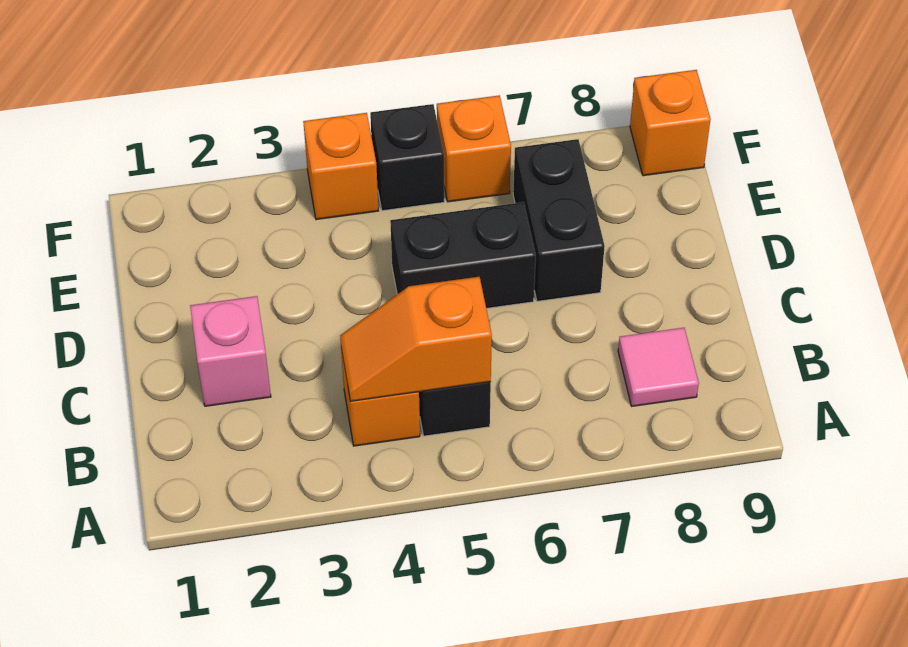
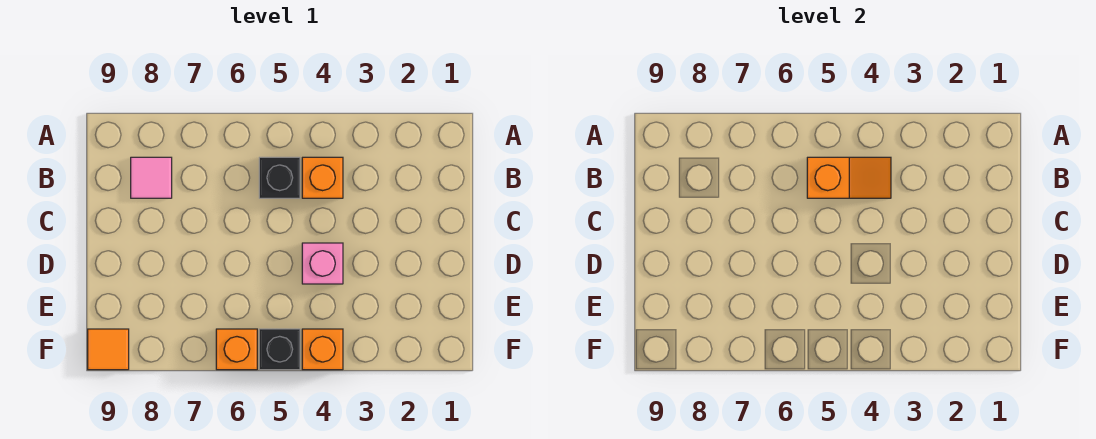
pink 1x1 brick [190,296,271,406] -> pink 1x1 brick moved to [302,243,343,284]
black 1x2 brick [390,202,536,308] -> none
black 1x2 brick [513,139,605,301] -> none
orange 1x1 brick [630,70,711,176] -> orange 1x1 tile [88,329,129,370]

